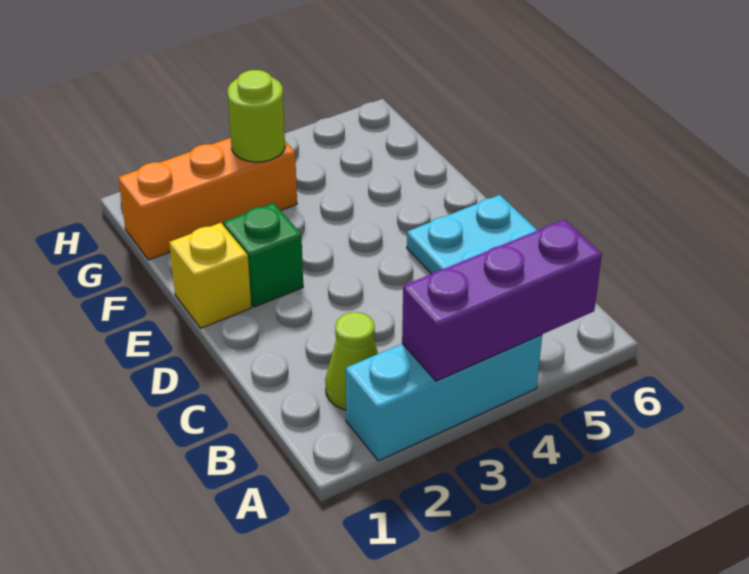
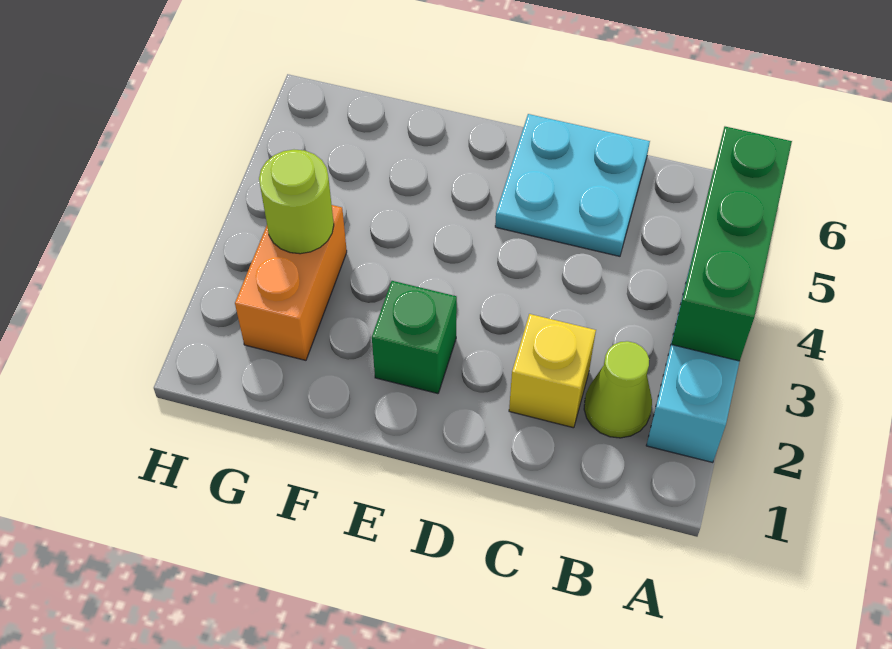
purple 1x3 brick [402,220,602,381] -> green 1x3 brick [671,127,792,361]
yellow 1x1 brick [169,223,251,328] -> yellow 1x1 brick moved to [509,314,596,428]
orange 1x3 brick [118,138,297,260] -> orange 1x2 brick [235,205,347,360]

